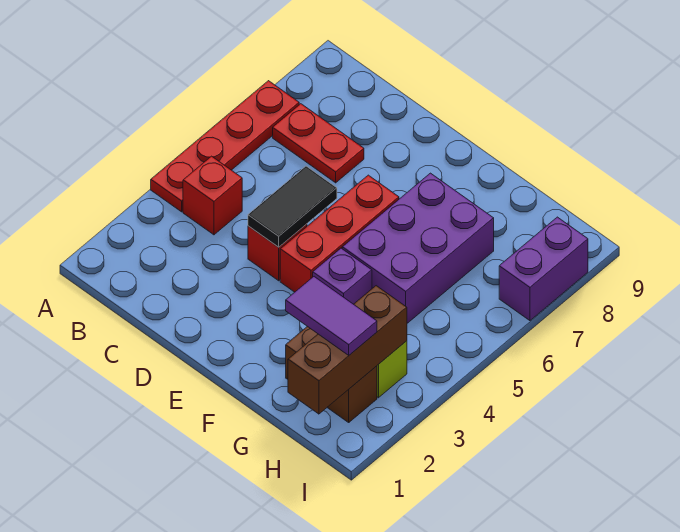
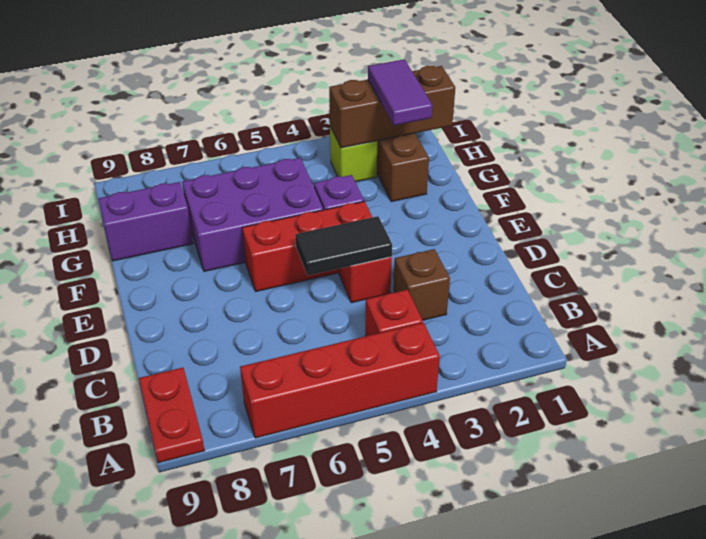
red 1x4 plate [151,81,299,212] -> red 1x4 brick [240,323,440,438]
red 1x2 plate [273,104,364,183] -> red 1x2 plate moved to [139,368,205,463]
none -> brown 1x1 brick [393,249,450,320]
purple 1x2 brick [499,217,588,321] -> purple 1x2 brick moved to [98,182,193,261]

